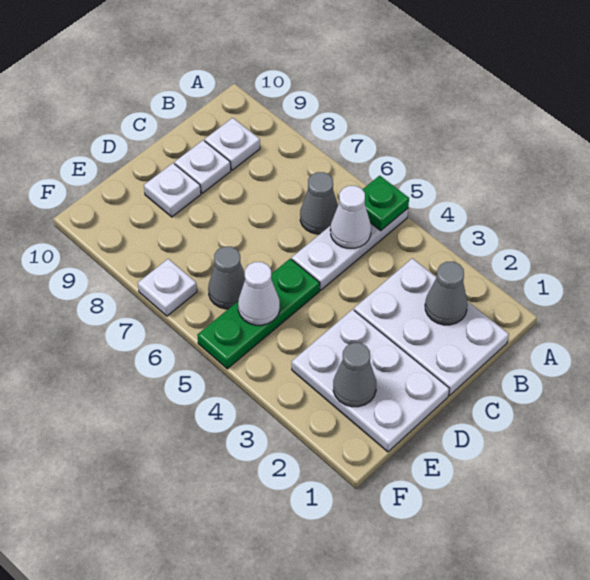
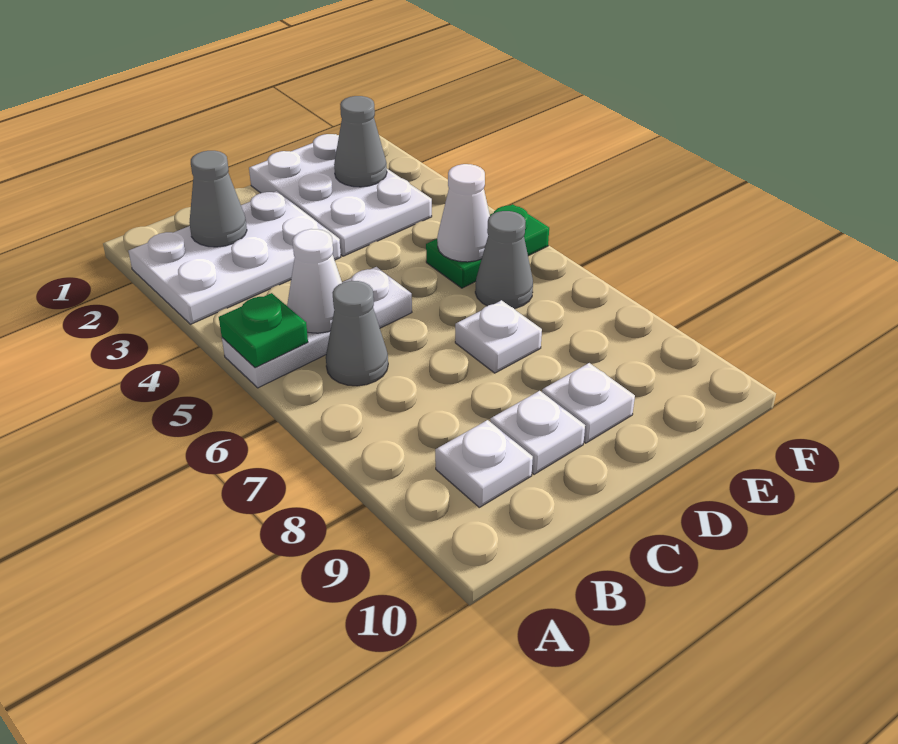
white 2x3 plate [354,258,509,396] -> white 2x3 plate turned to [128,191,341,324]
green 1x3 plate [197,259,320,369] -> green 1x2 plate [426,204,549,288]
white 1x1 plate [138,259,197,316] -> white 1x1 plate moved to [455,300,542,373]

